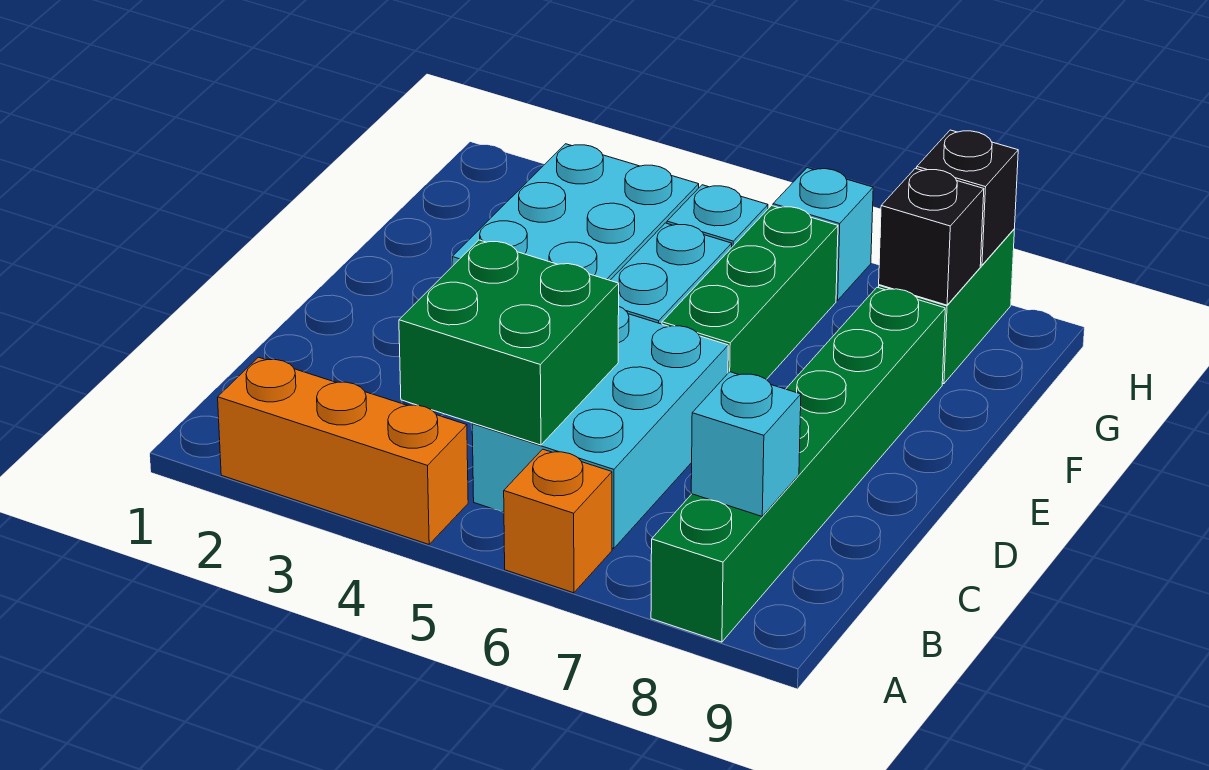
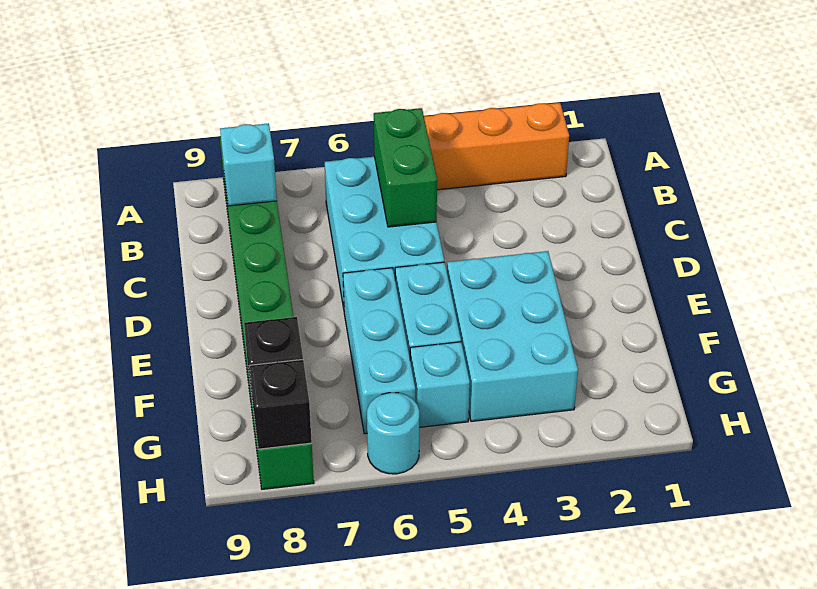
orange 1x1 brick [504,449,612,593] -> none
green 2x2 brick [399,240,619,445] -> green 1x2 brick [374,108,437,227]
green 1x3 brick [662,206,838,379] -> cyan 1x3 brick [343,268,415,434]
cyan 1x1 brick [773,168,873,300] -> cyan 1x1 round brick [367,393,419,474]

